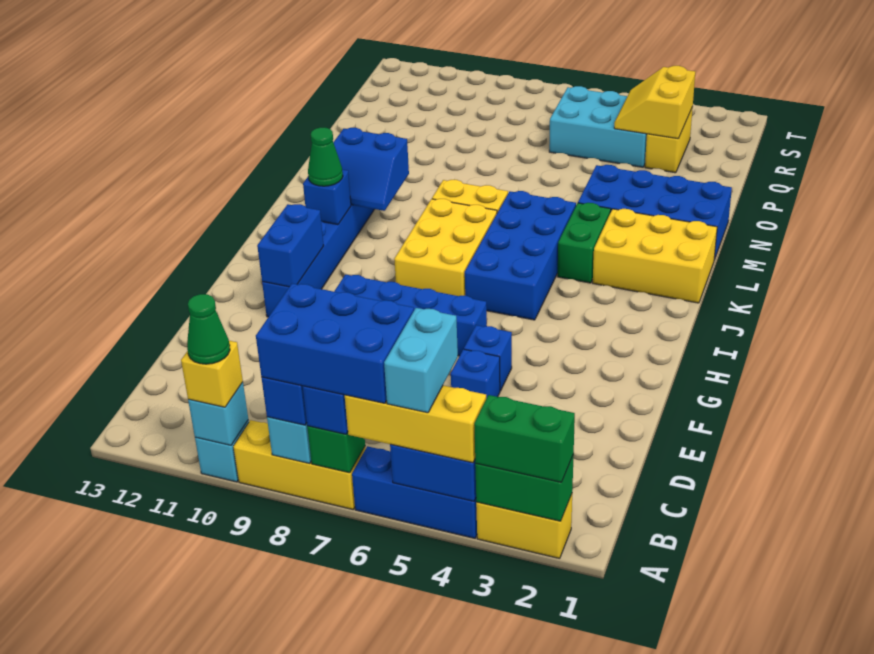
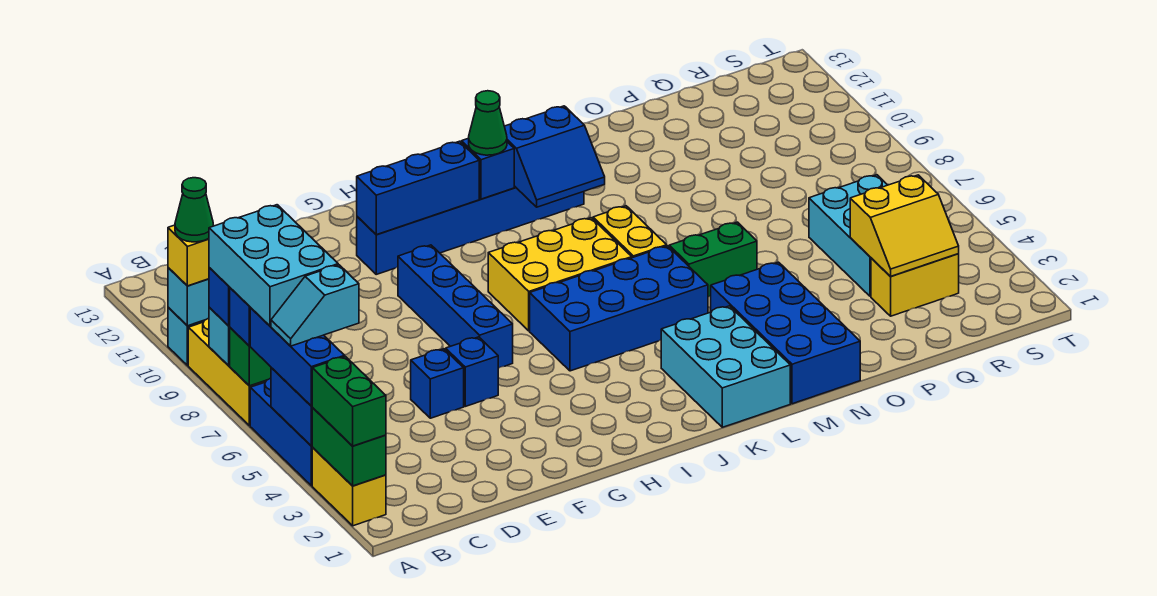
yellow 1x3 brick [345,386,486,463] -> blue 1x3 brick [250,308,345,406]
cyan 1x2 brick [384,308,458,413] -> cyan 1x2 slope [271,265,359,346]
blue 2x3 brick [256,284,414,403] -> cyan 2x3 brick [209,205,338,326]
blue 1x2 brick [257,204,324,287] -> blue 1x3 brick [357,141,479,235]
yellow 2x3 brick [593,209,717,303] -> cyan 2x3 brick [661,306,790,427]
green 1x2 brick [558,203,611,283] -> green 1x2 brick moved to [669,222,757,297]
blue 2x2 slope [333,128,409,211] -> blue 2x2 slope turned to [504,106,605,207]
yellow 2x2 slope [614,66,695,139] -> yellow 2x2 slope turned to [850,175,959,276]

